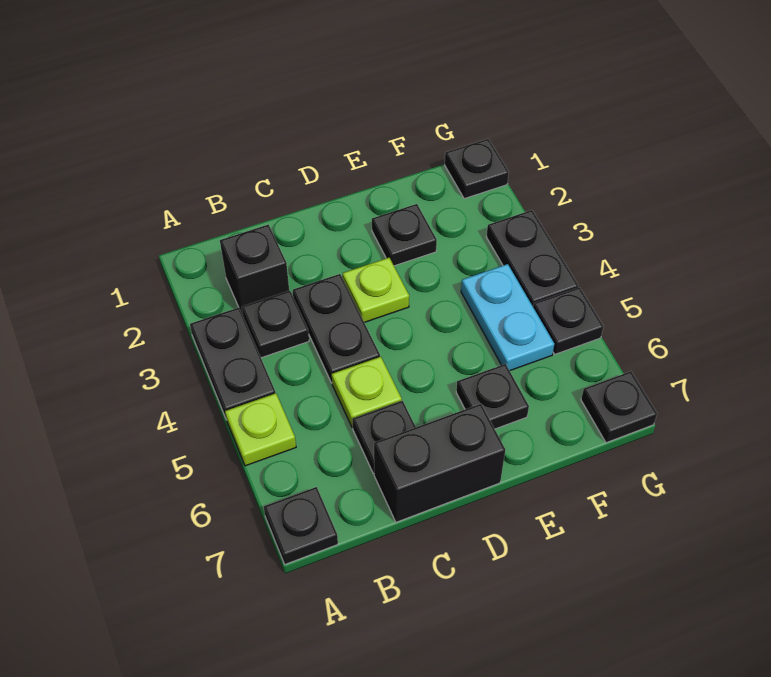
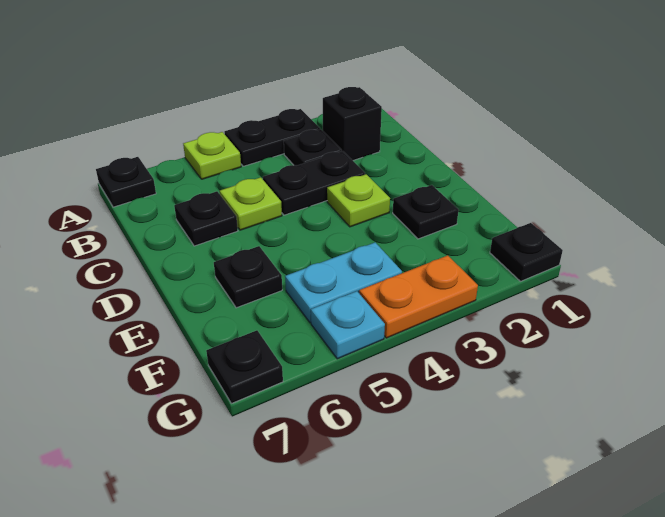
black 1x2 brick [374,404,505,522] -> none
black 1x2 plate [486,210,578,306] -> orange 1x2 plate [359,255,478,338]
black 1x1 plate [533,287,604,354] -> cyan 1x1 plate [311,291,385,359]

